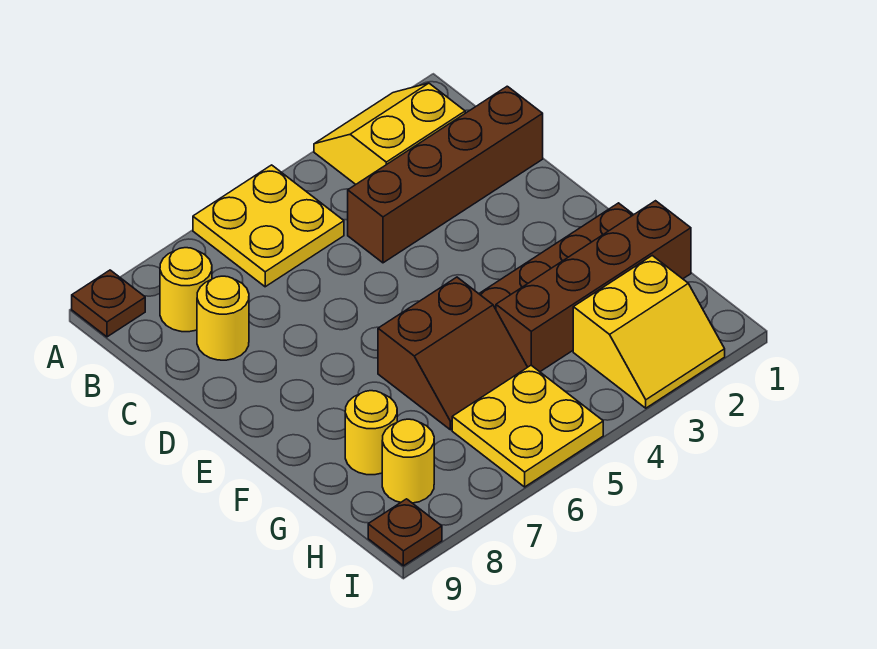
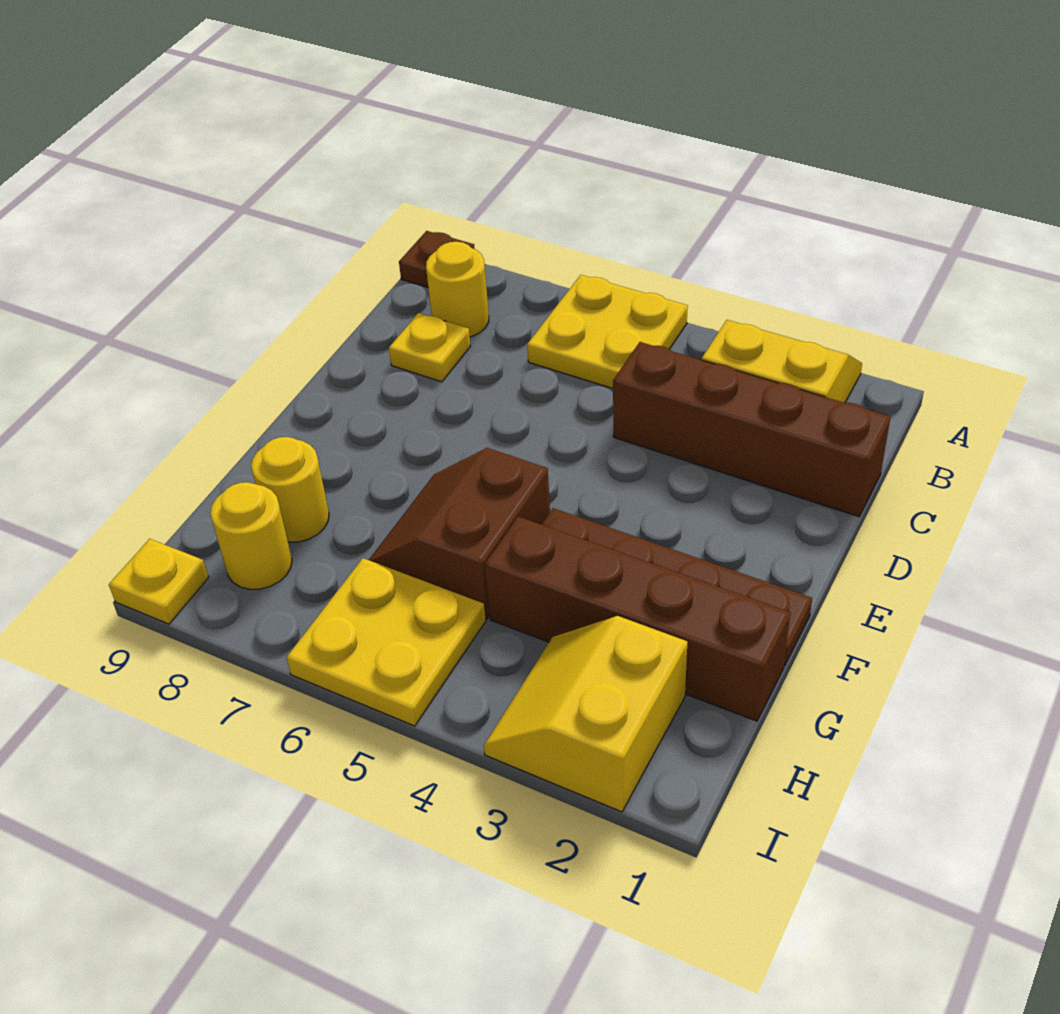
yellow 1x1 round brick [197,276,249,360] -> yellow 1x1 plate [389,313,470,382]
brown 2x2 slope [378,277,527,430] -> brown 2x2 slope turned to [369,448,550,619]
yellow 2x2 slope [573,256,725,408] -> yellow 2x2 slope turned to [484,616,687,812]
brown 1x1 plate [368,499,442,566] -> yellow 1x1 plate [109,539,209,624]

